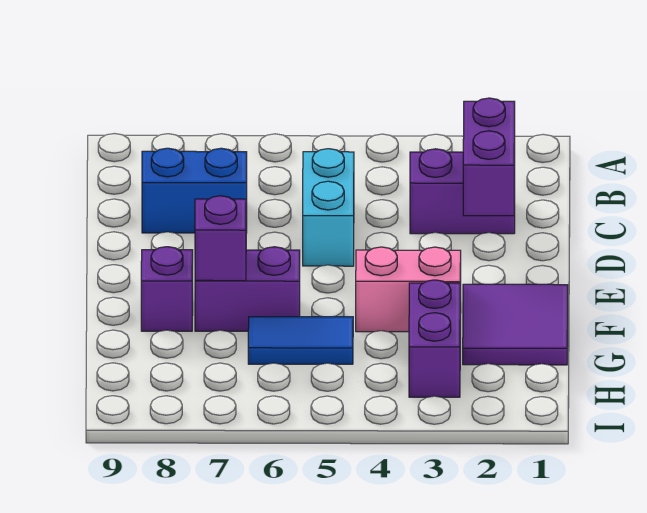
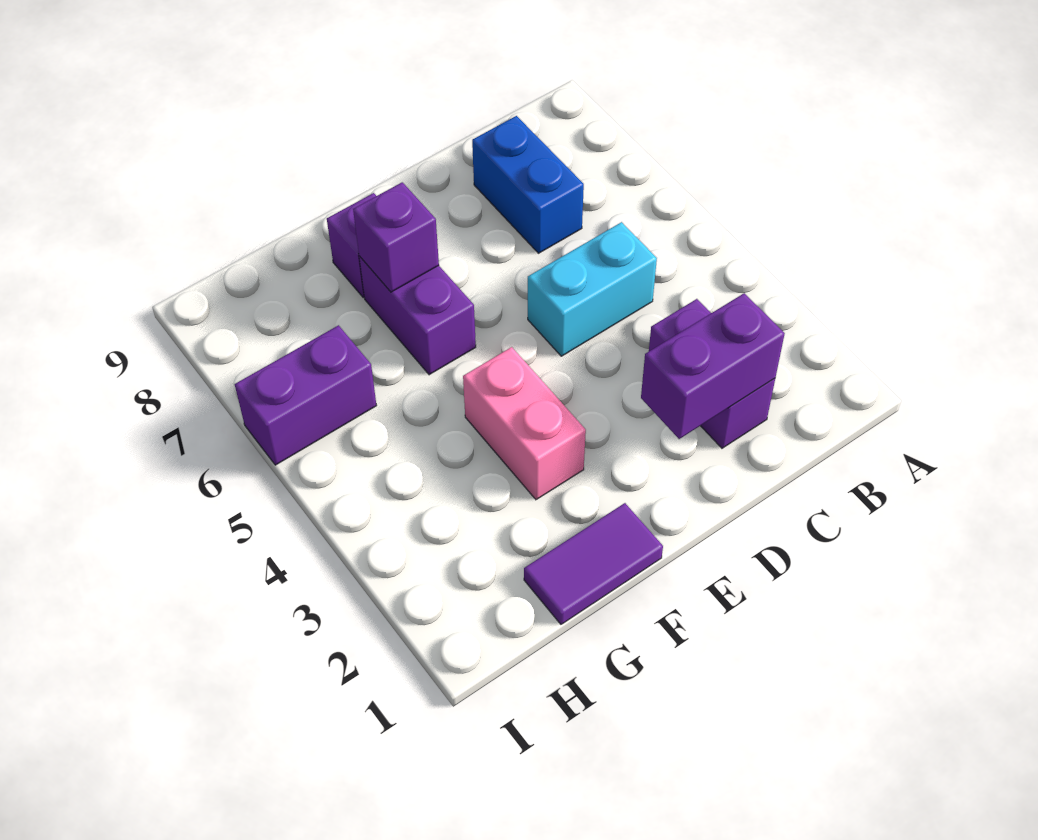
purple 2x2 tile [463,284,568,365] -> purple 1x2 tile [524,503,663,624]
purple 1x2 brick [409,280,460,397] -> purple 1x2 brick moved to [235,325,376,465]
blue 1x2 tile [248,317,353,364] -> none

